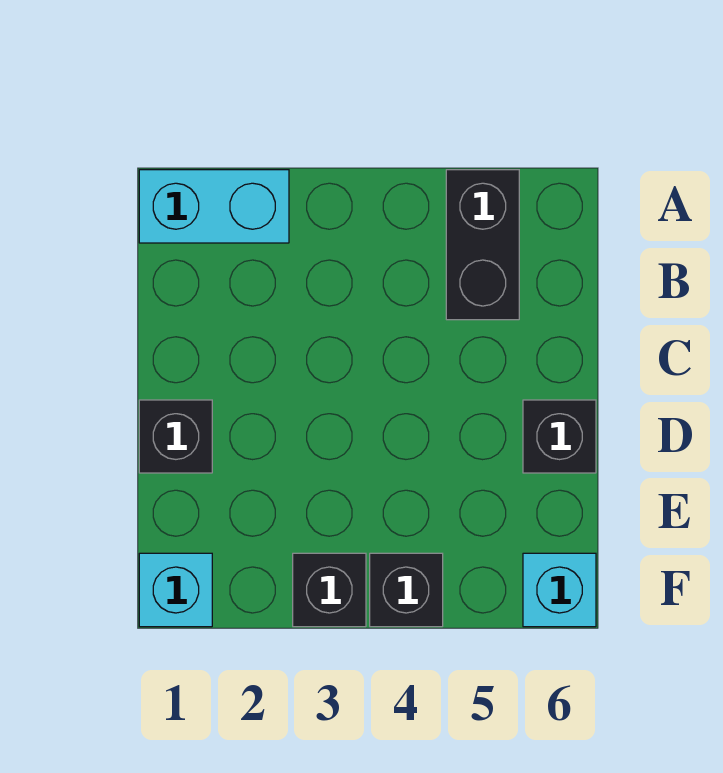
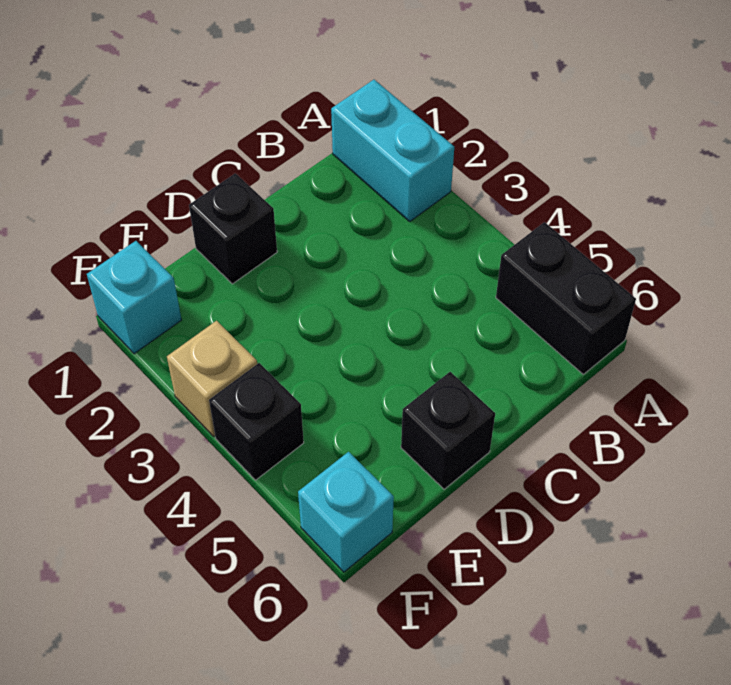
black 1x2 brick [446,170,519,320] -> black 1x2 brick turned to [496,222,636,374]
black 1x1 brick [293,553,366,627] -> tan 1x1 brick [167,321,257,436]

